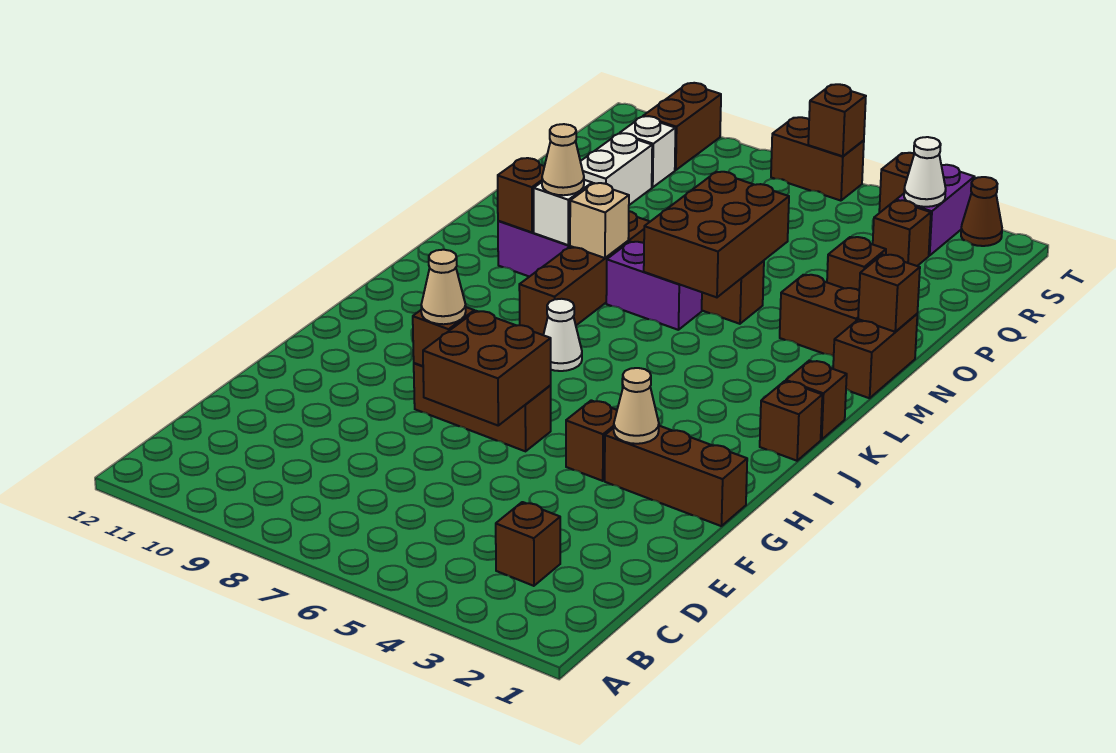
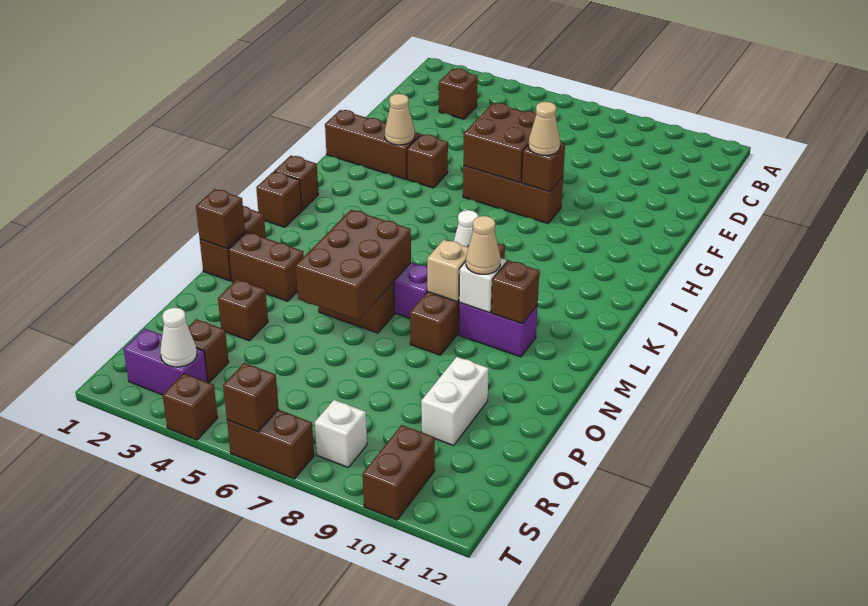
white 1x1 brick [620,116,675,187] -> white 1x1 brick moved to [315,400,367,467]
purple 1x2 brick [896,165,975,256] -> purple 1x2 brick turned to [124,329,208,395]
brown 1x1 cone [961,177,1002,246] -> none

